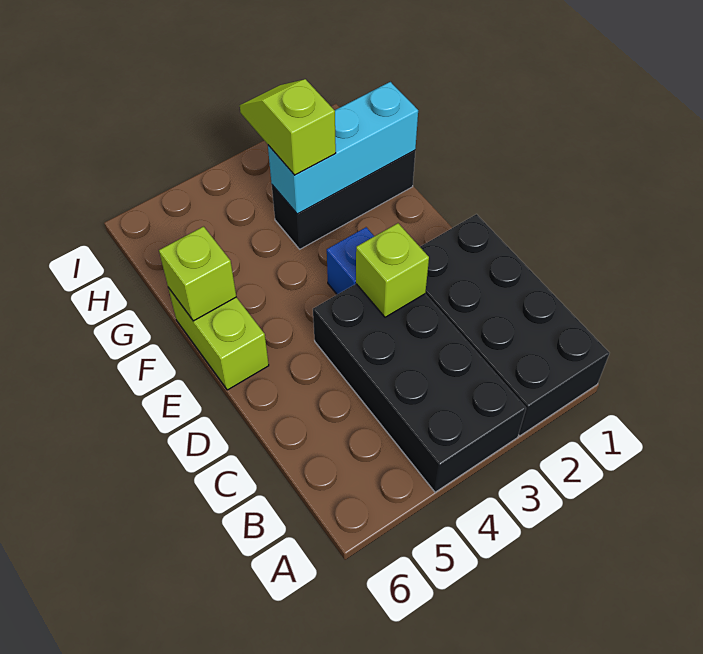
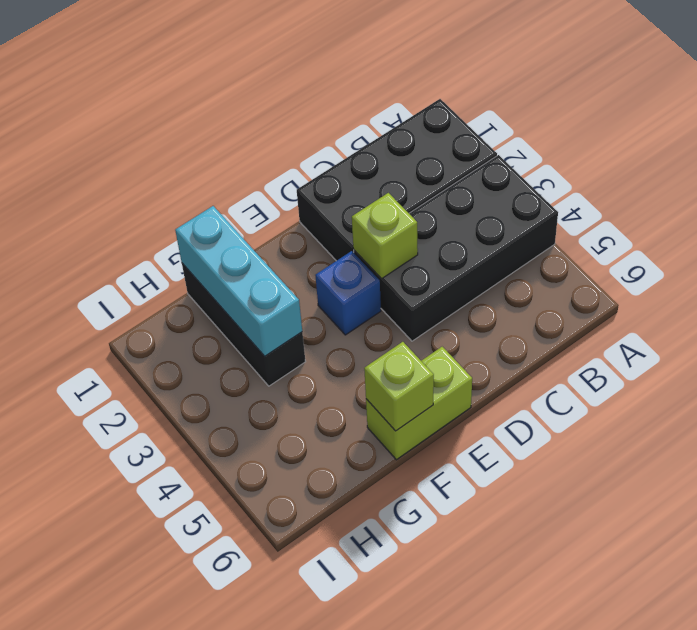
lime 1x2 slope [240,79,336,175] -> none

